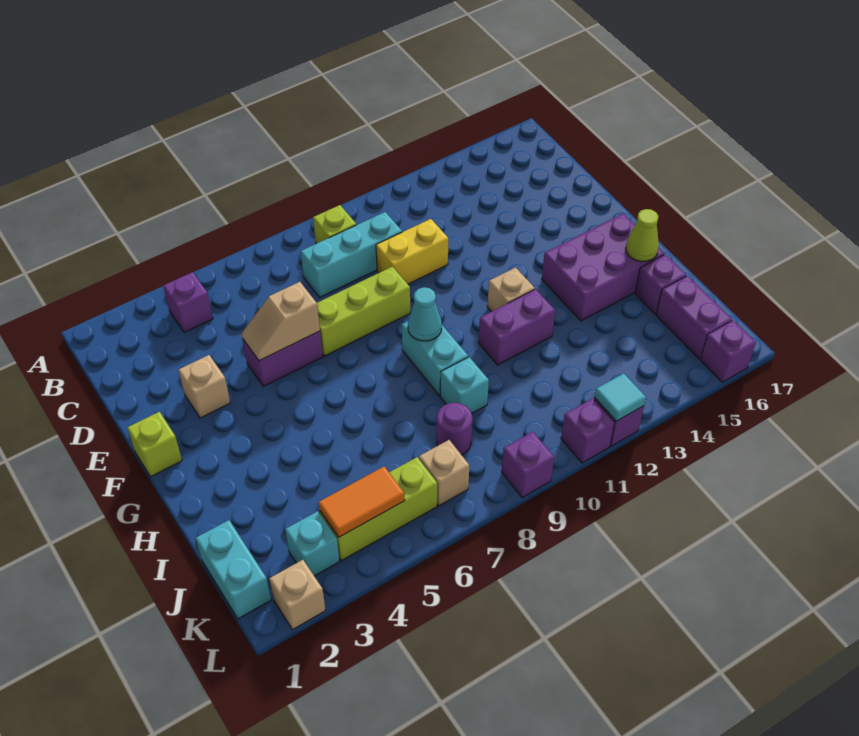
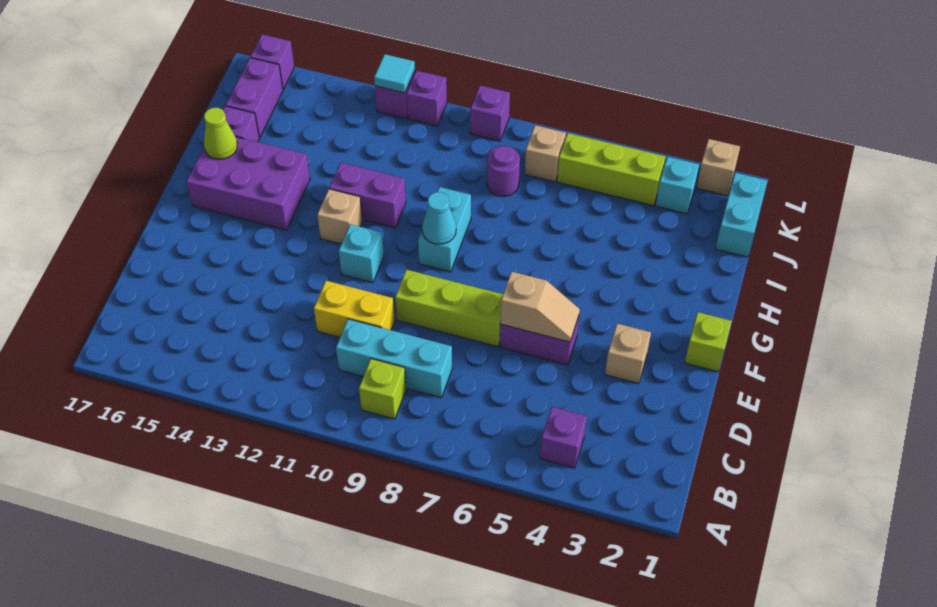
cyan 1x1 brick [440,357,489,413] -> cyan 1x1 brick moved to [339,224,384,283]
orange 1x2 tile [319,466,405,537] -> none

